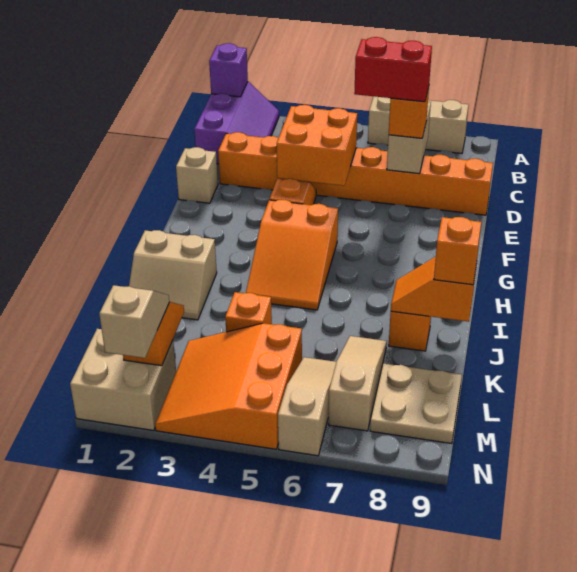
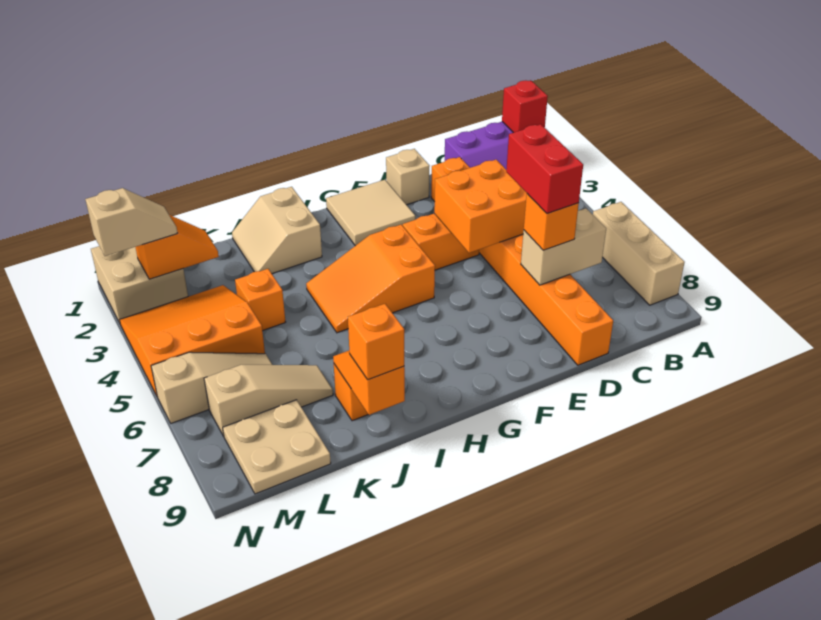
purple 1x1 brick [209,43,248,97] -> red 1x1 brick [502,80,548,133]
none -> tan 2x2 tile [326,180,415,246]

